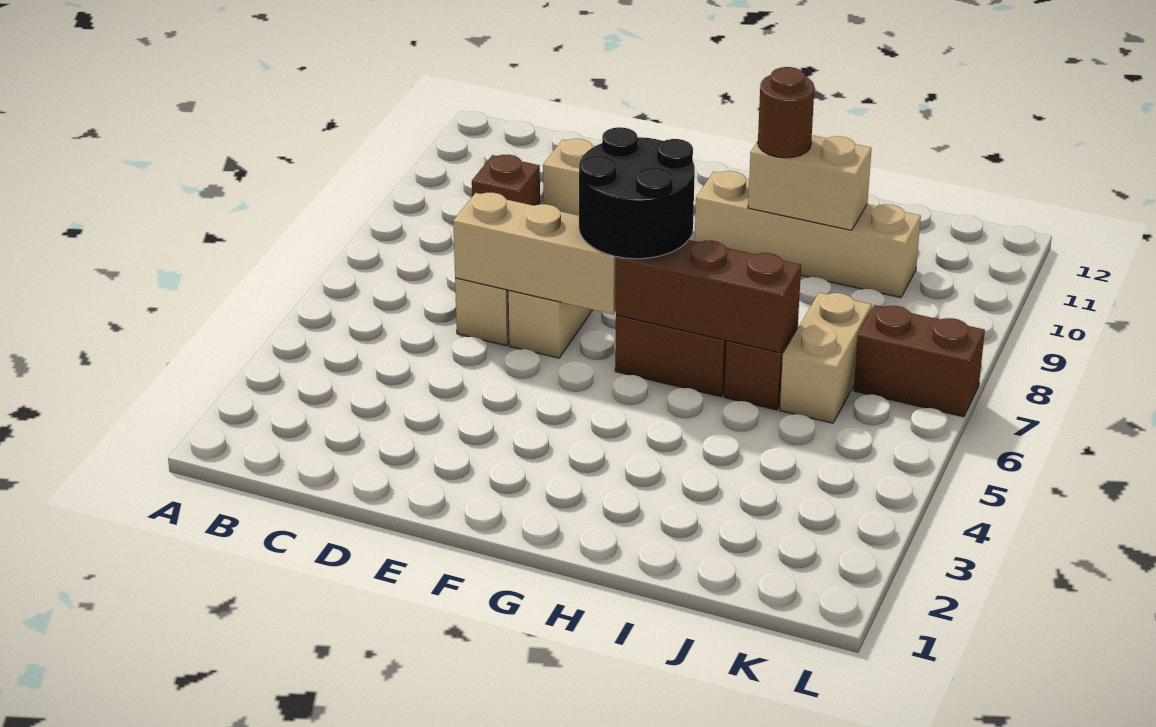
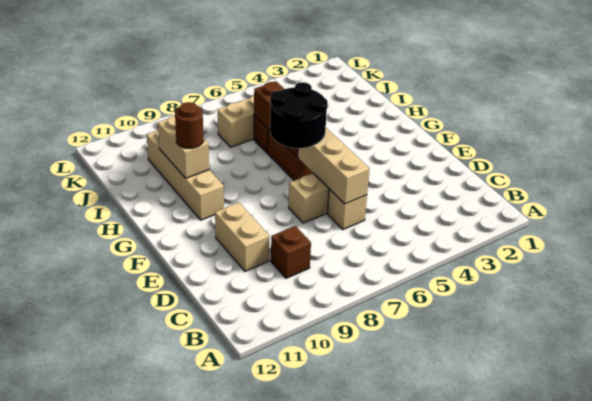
brown 1x2 brick [854,305,985,417] -> none

